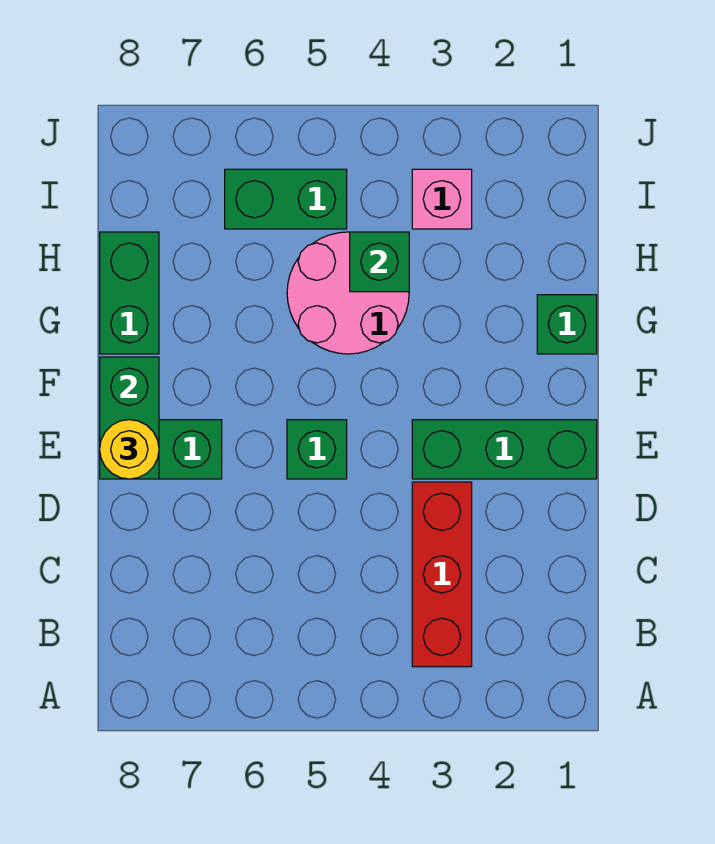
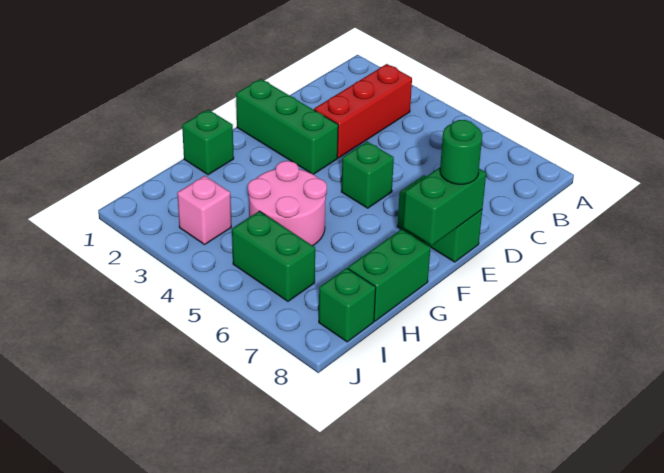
yellow 1x1 round brick [100,420,159,479] -> green 1x1 round brick [440,120,482,184]
green 1x1 brick [350,232,409,292] -> green 1x1 brick moved to [319,268,376,342]

